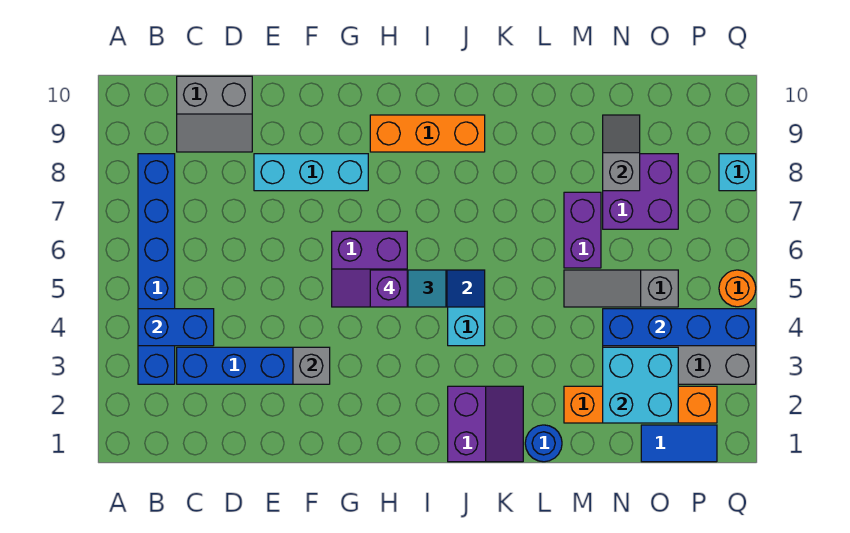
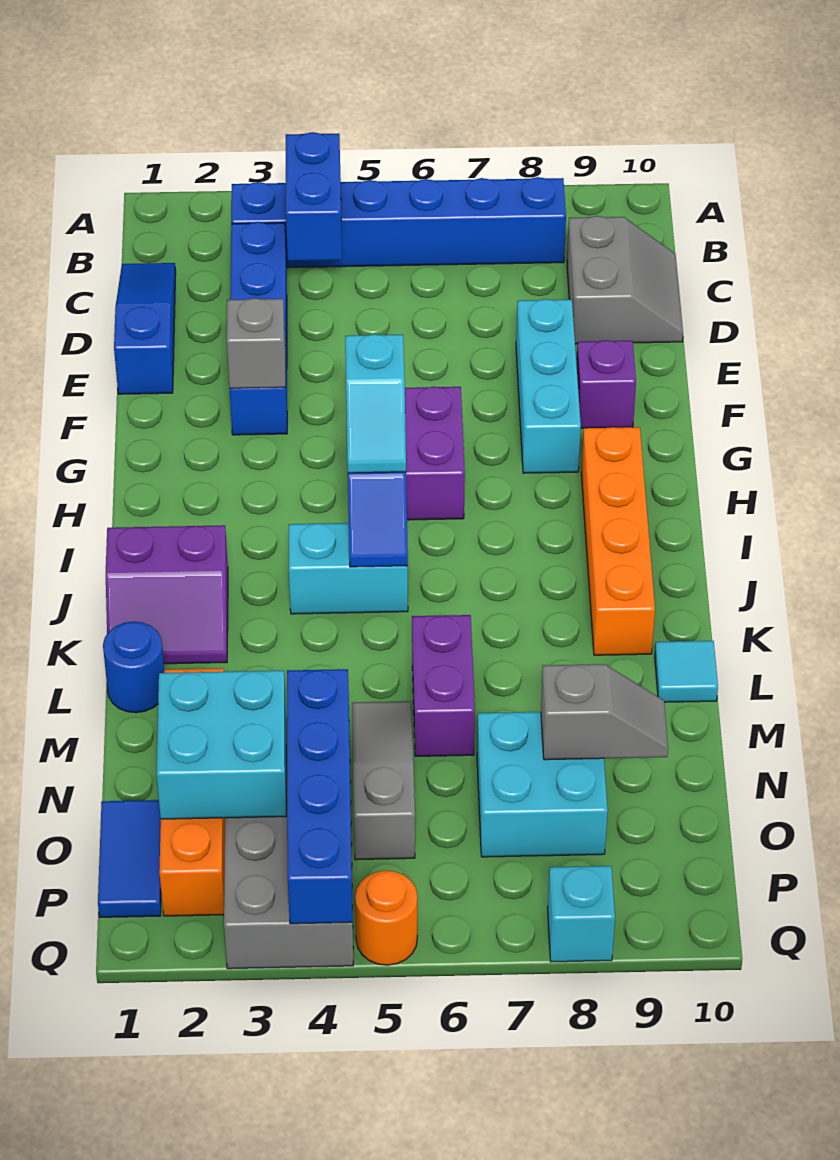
none -> blue 1x3 slope [114,263,176,394]
grey 2x2 slope [177,76,252,152] -> grey 2x2 slope turned to [567,216,683,344]
purple 1x1 brick [370,270,407,307] -> purple 1x1 brick moved to [577,340,636,428]
orange 1x3 brick [370,115,485,152] -> orange 1x4 brick [581,427,655,655]
none -> cyan 1x1 tile [655,641,718,702]
purple 1x2 brick [564,192,601,268] -> purple 1x2 brick turned to [412,615,475,756]
purple 2x2 brick [603,154,678,229] -> cyan 2x2 brick [477,712,608,857]

